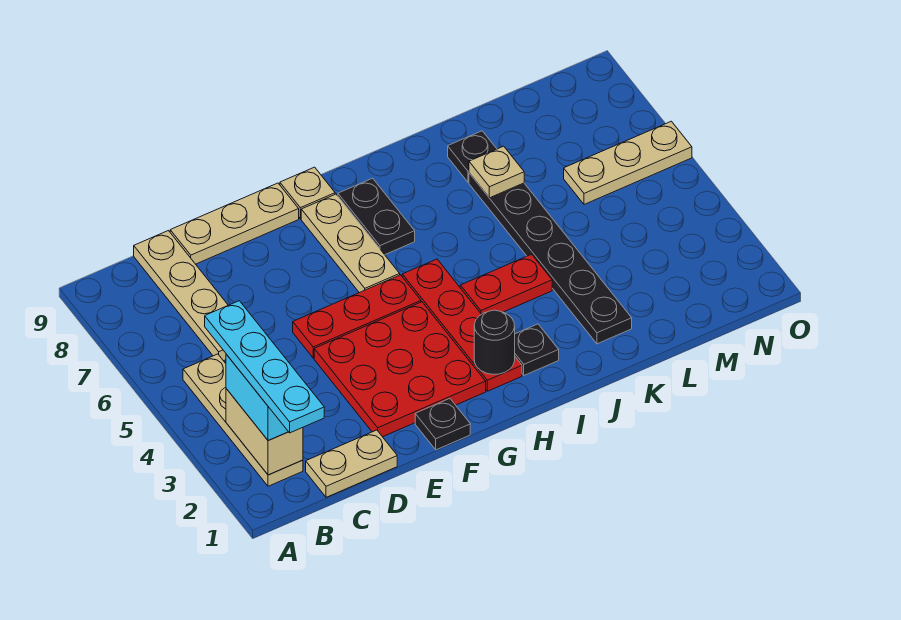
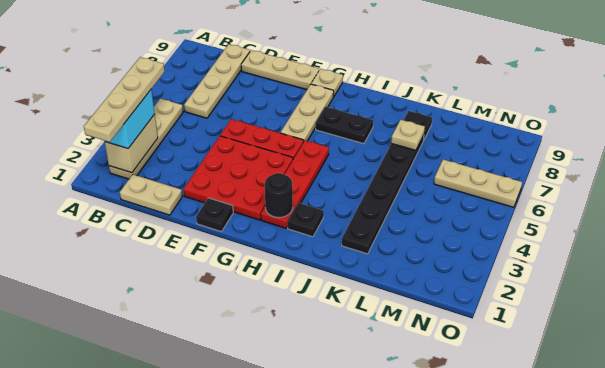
cyan 1x4 plate [205,301,324,433] -> tan 1x4 plate [84,57,165,142]
black 1x2 plate [338,178,415,255] -> black 1x2 plate turned to [316,107,373,144]
red 1x2 plate [460,254,552,314] -> none

